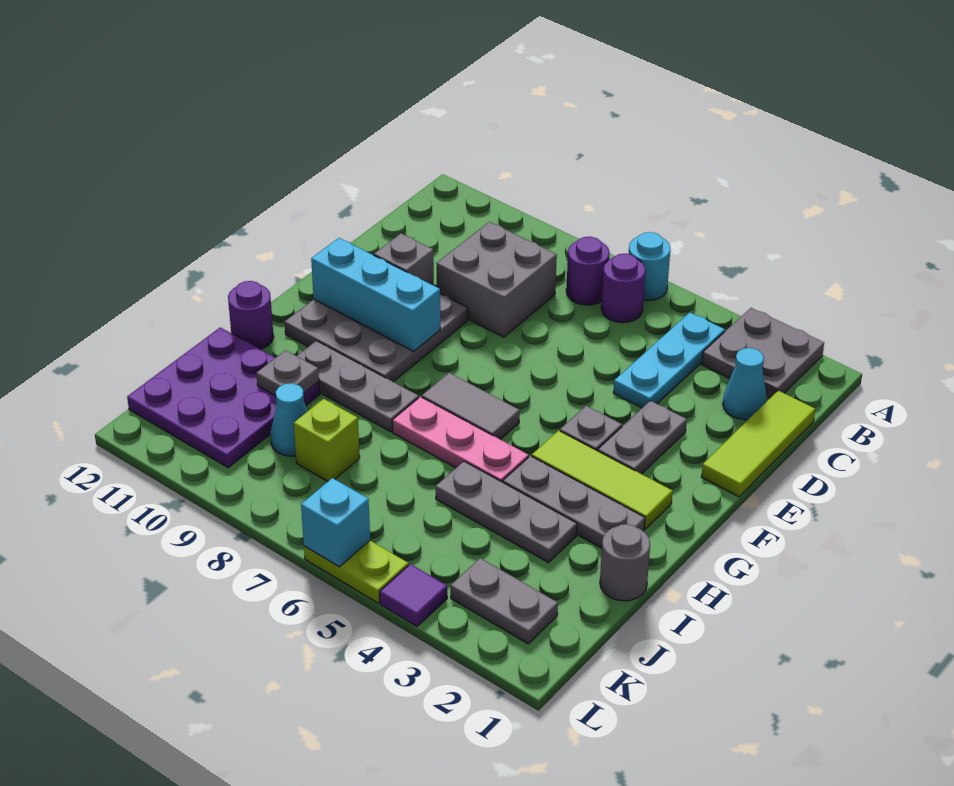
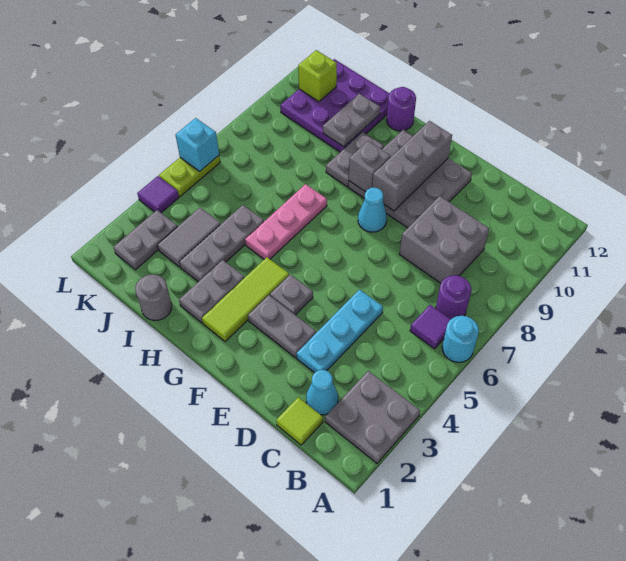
cyan 1x3 plate [613,313,725,408] -> cyan 1x3 plate turned to [296,289,383,373]
purple 1x1 round brick [601,254,646,323] -> purple 1x1 tile [410,305,451,349]
lime 1x3 tile [701,391,815,497] -> lime 1x1 tile [276,397,323,445]
grey 1x1 brick [374,234,434,285] -> grey 1x1 brick moved to [349,141,391,192]
cyan 1x3 brick [311,238,440,351] -> grey 1x3 brick [372,121,452,211]
grey 1x2 tile [422,373,520,440] -> grey 1x2 tile moved to [157,208,221,267]
grey 1x3 plate [503,456,645,548] -> grey 1x2 plate [179,260,244,323]
grey 1x3 plate [297,341,419,432] -> grey 1x2 plate [326,132,384,187]
grey 1x1 plate [256,350,319,396] -> grey 1x2 plate [323,94,380,147]
lime 1x1 brick [294,399,360,481] -> lime 1x1 brick moved to [298,50,337,101]
cyan 1x1 cone [270,383,307,456] -> cyan 1x1 cone moved to [358,188,387,232]

